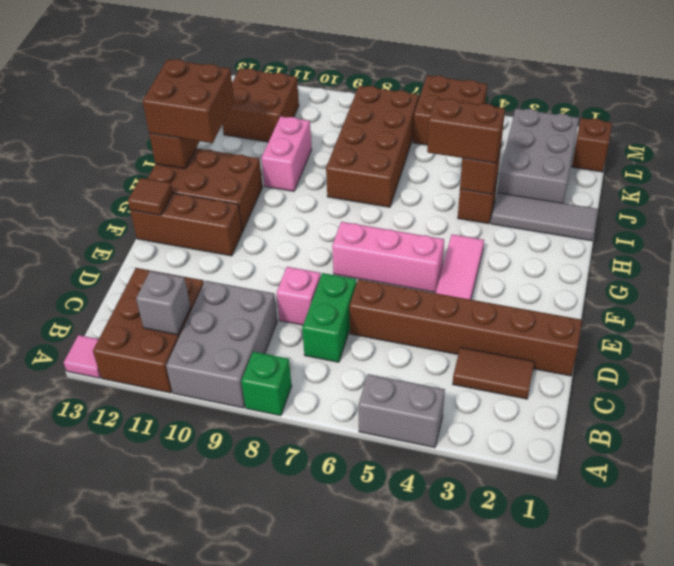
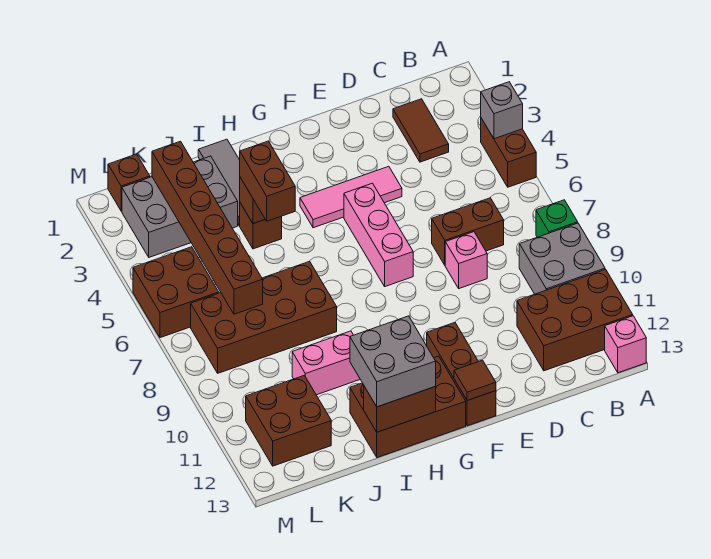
grey 1x2 brick [358,374,445,448] -> brown 1x2 brick [481,118,536,187]
grey 2x3 brick [166,281,277,408] -> grey 2x2 brick [519,223,605,294]
pink 1x1 tile [64,335,101,378] -> pink 1x1 brick [605,316,646,373]
grey 1x1 brick [136,271,191,335] -> grey 1x1 brick moved to [481,82,523,139]
green 1x2 brick [302,273,357,362] -> brown 1x2 brick [432,198,504,265]
brown 1x6 brick [349,279,582,376] -> brown 1x6 brick moved to [152,141,263,314]
brown 2x3 brick [148,148,263,232] -> brown 2x3 brick turned to [350,356,466,457]
brown 2x2 brick [143,59,234,143] -> grey 2x2 brick [350,316,436,407]

